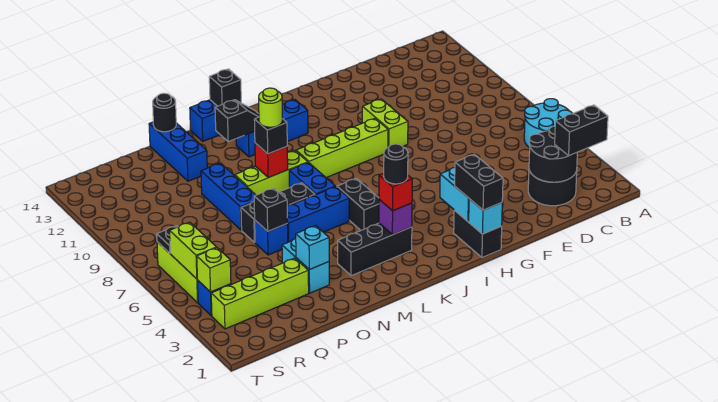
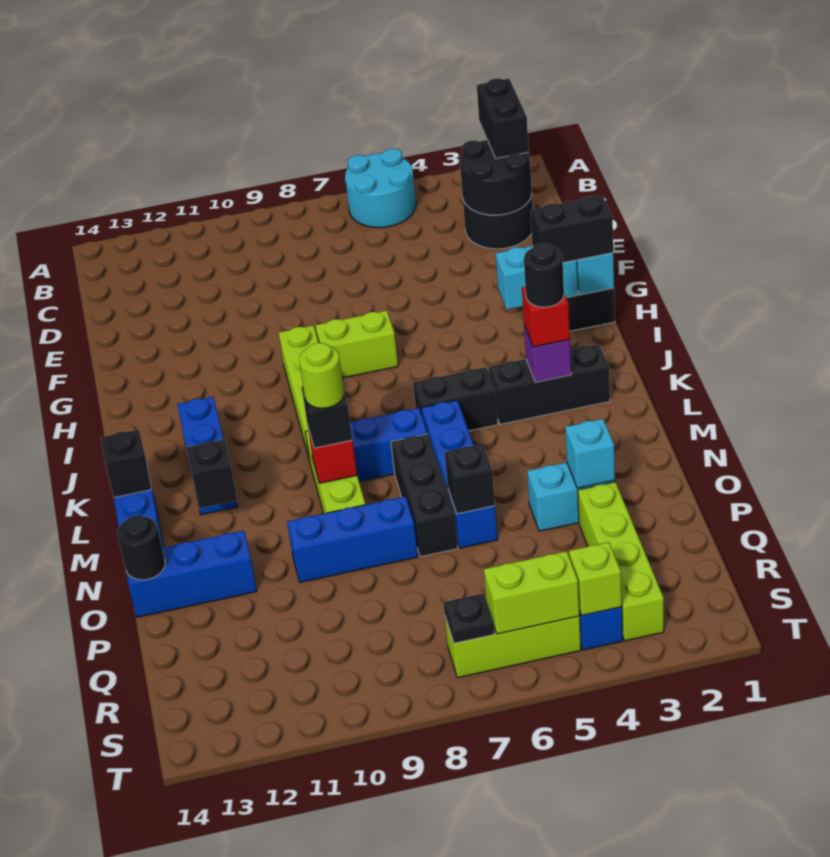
lime 1x2 brick [362,99,408,147] -> lime 1x2 brick moved to [315,311,398,378]
black 1x3 brick [338,223,412,276] -> black 1x3 brick turned to [488,344,610,424]

